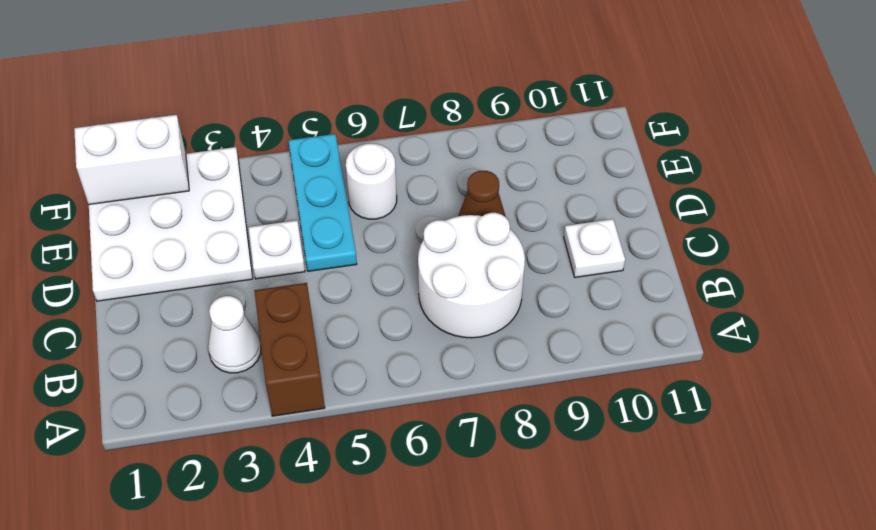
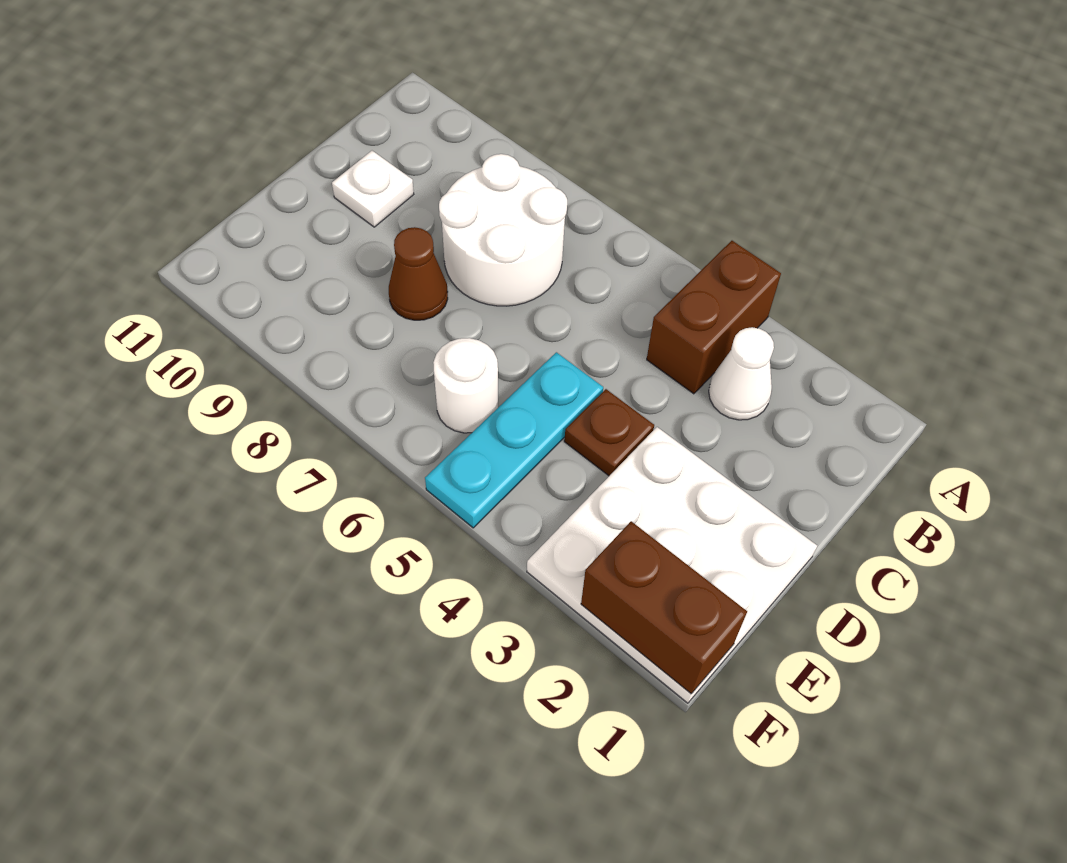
white 1x1 plate [248,220,305,279] -> brown 1x1 plate [564,389,654,476]
white 1x2 brick [74,115,189,205] -> brown 1x2 brick [581,521,747,694]

